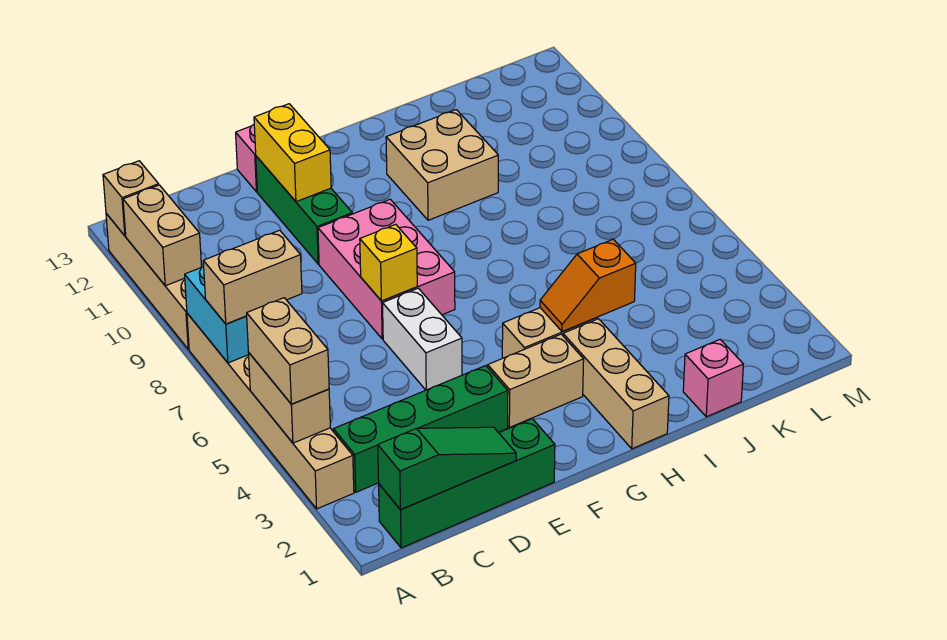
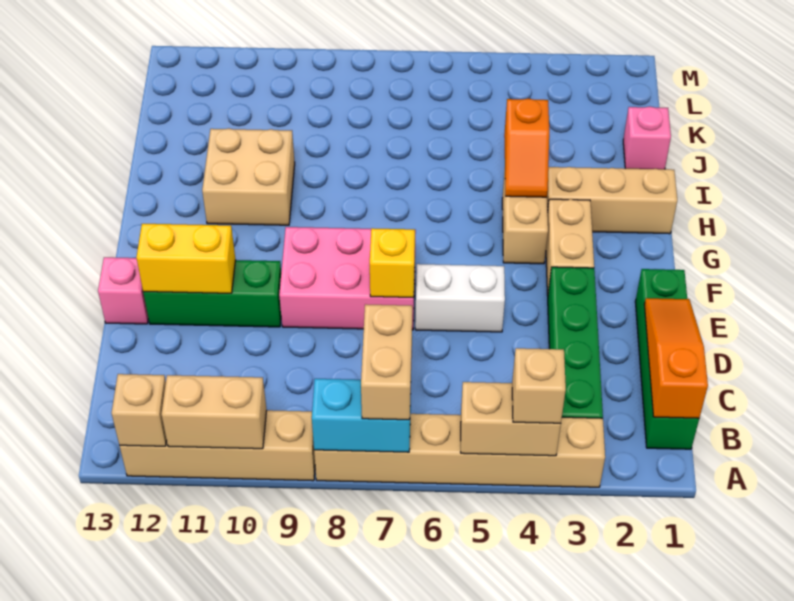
tan 1x2 brick [247,298,329,404] -> tan 1x1 brick [512,348,566,423]
green 1x3 slope [378,427,516,510] -> orange 1x3 slope [644,298,708,418]

